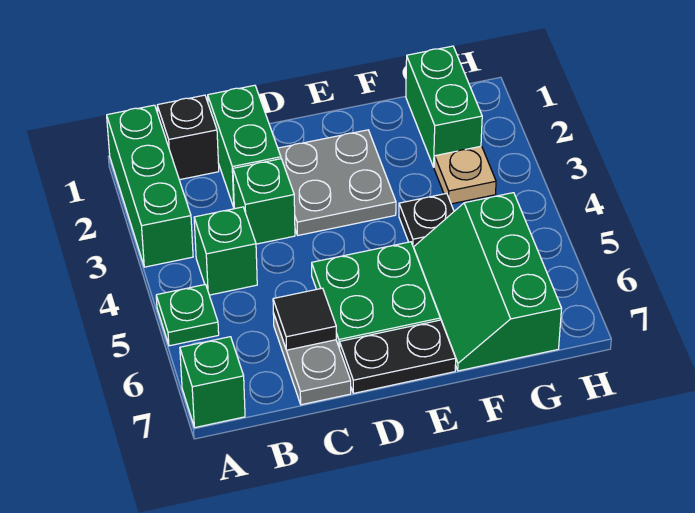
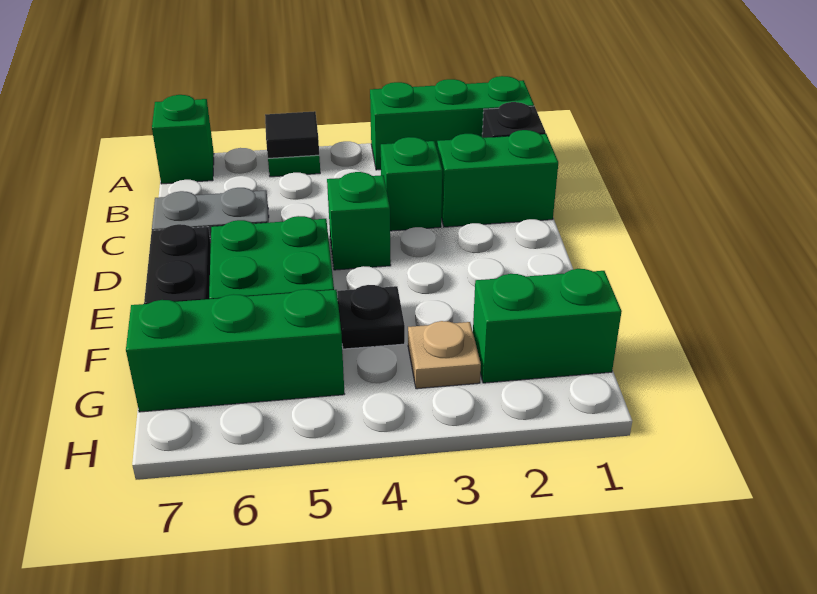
green 1x1 brick [194,207,257,295] -> green 1x1 brick moved to [327,172,391,270]
black 1x1 tile [273,288,336,350] -> black 1x1 tile moved to [265,111,319,158]
grey 2x2 plate [278,130,396,235] -> none

